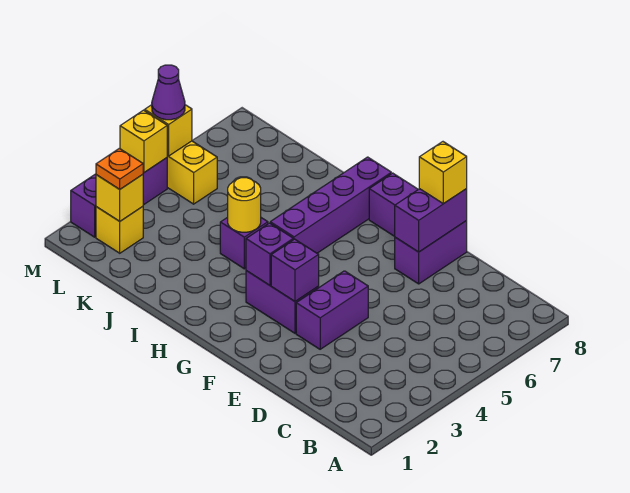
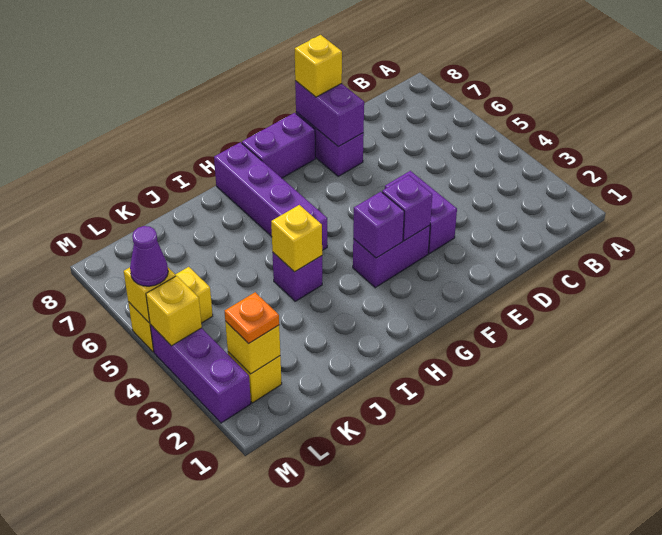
yellow 1x1 round brick [228,178,261,232] -> yellow 1x1 brick [271,205,322,272]

